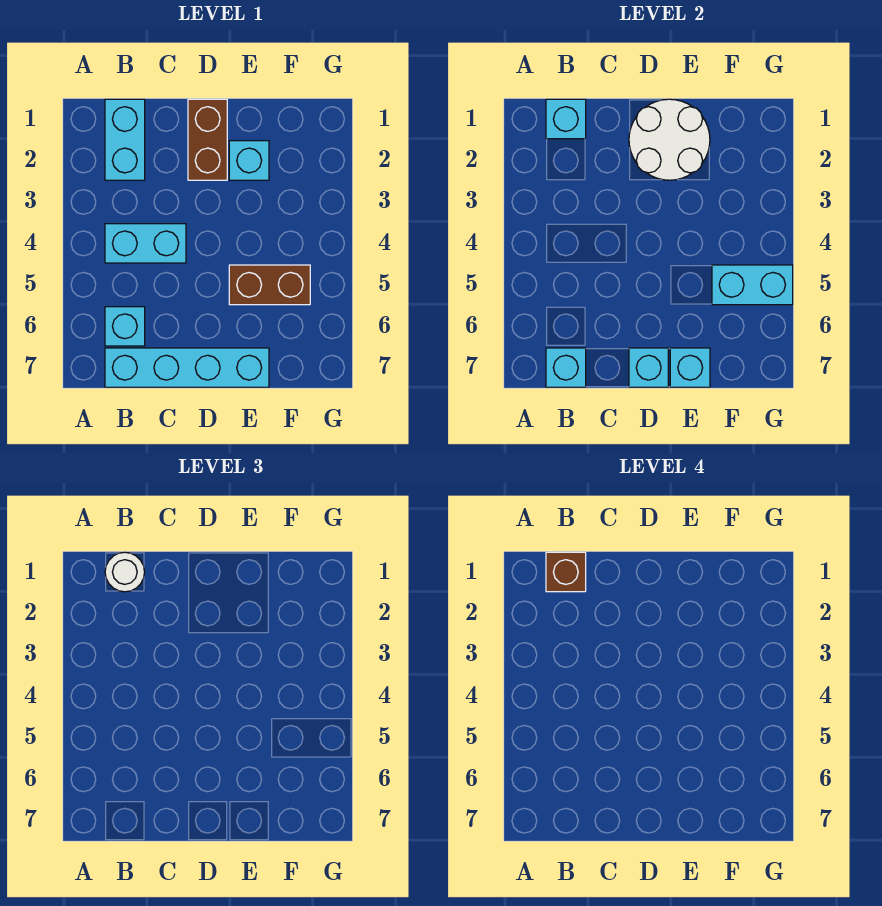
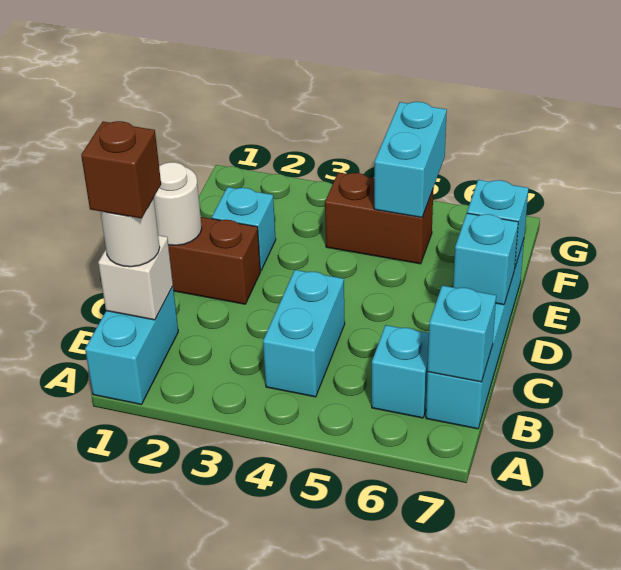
cyan 1x2 brick [105,99,145,180] -> cyan 1x2 brick turned to [85,287,178,405]
cyan 1x1 brick [546,99,586,139] -> white 1x1 brick [98,235,173,320]
white 2x2 round brick [629,99,710,180] -> white 1x1 round brick [154,162,202,245]
brown 1x2 brick [229,265,310,305] -> brown 1x2 brick turned to [325,172,433,264]

